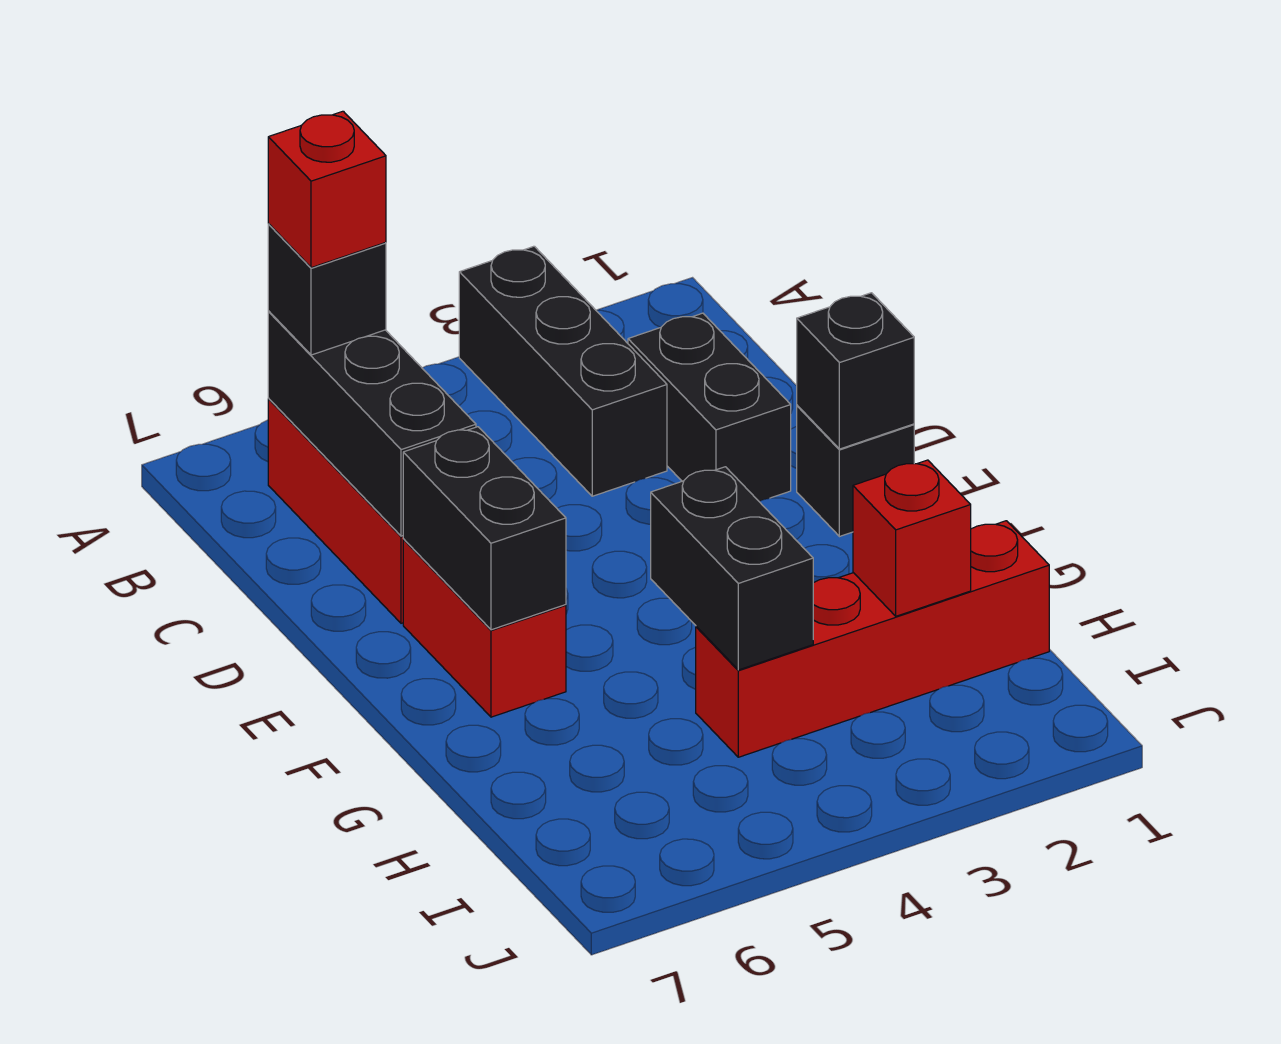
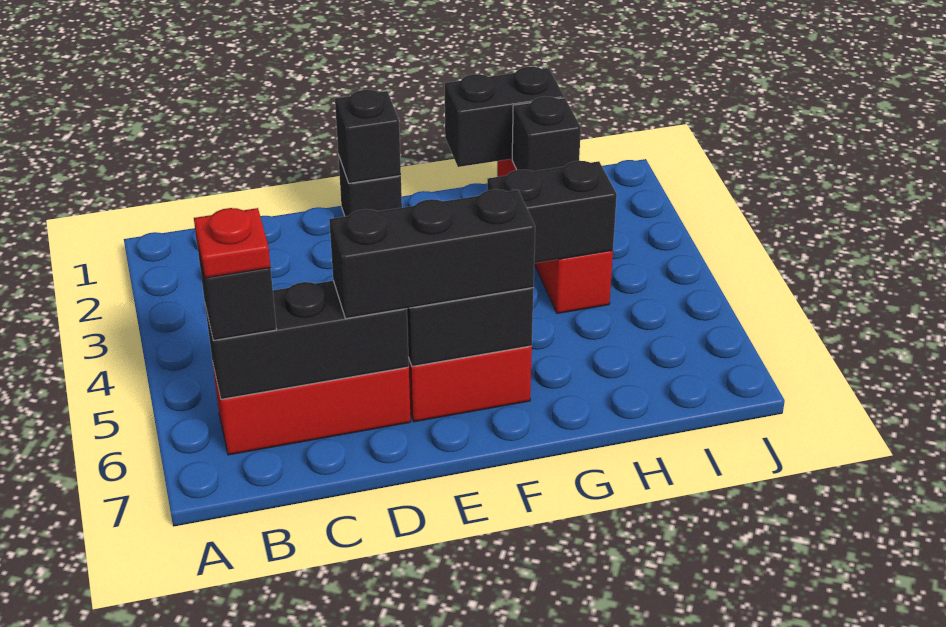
black 1x3 brick [459,246,667,496] -> black 1x3 brick moved to [329,189,535,319]
red 1x1 brick [268,111,386,268] -> red 1x1 plate [194,208,271,278]
black 1x2 brick [628,313,791,502] -> black 1x2 brick moved to [445,67,564,167]
red 1x1 brick [853,460,971,616] -> black 1x1 brick [512,96,581,171]

